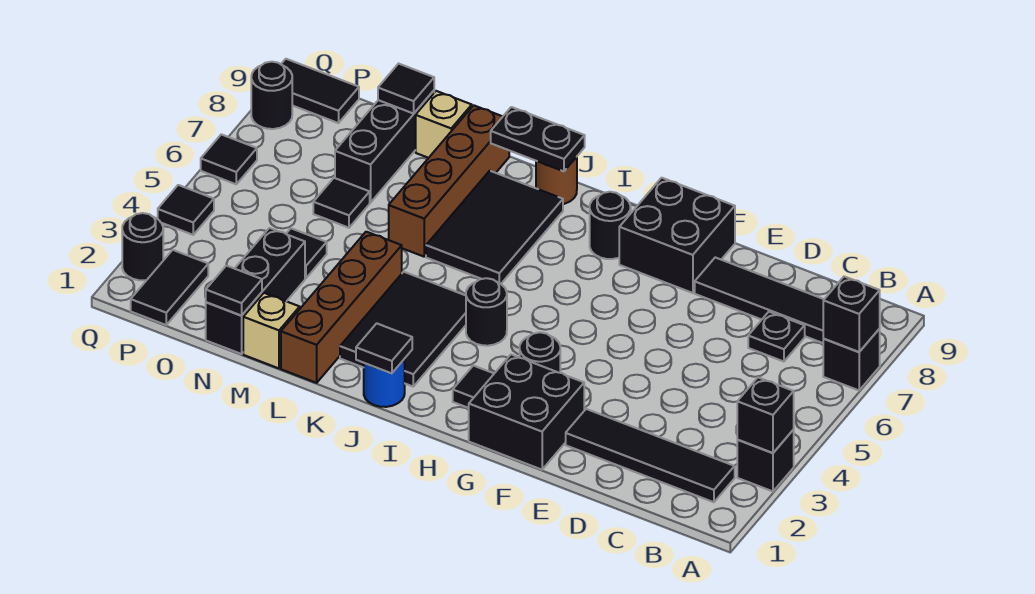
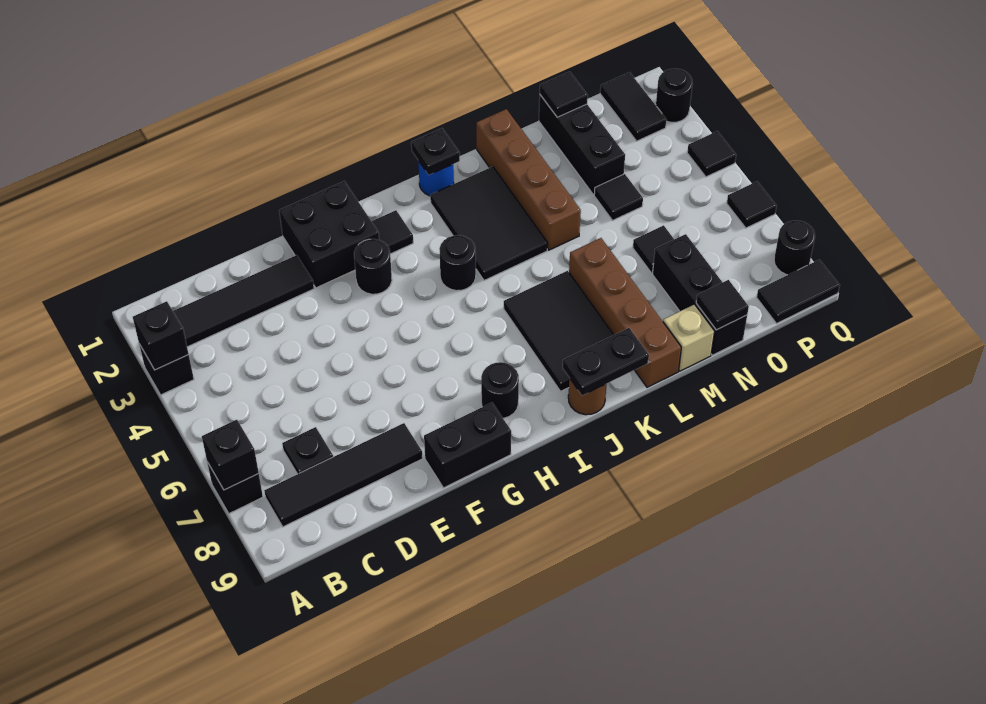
black 2x2 brick [619,178,735,293] -> black 1x2 brick [424,403,511,488]
black 1x1 tile [356,323,412,373] -> black 1x1 plate [411,128,460,175]
tan 1x1 brick [243,293,300,368] -> none

